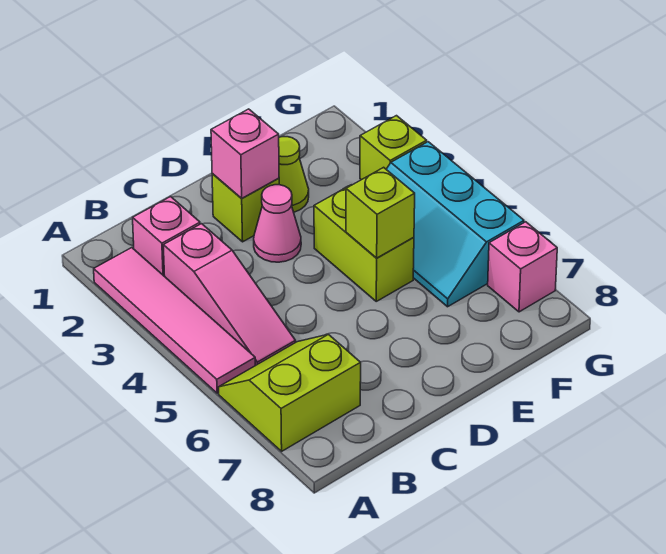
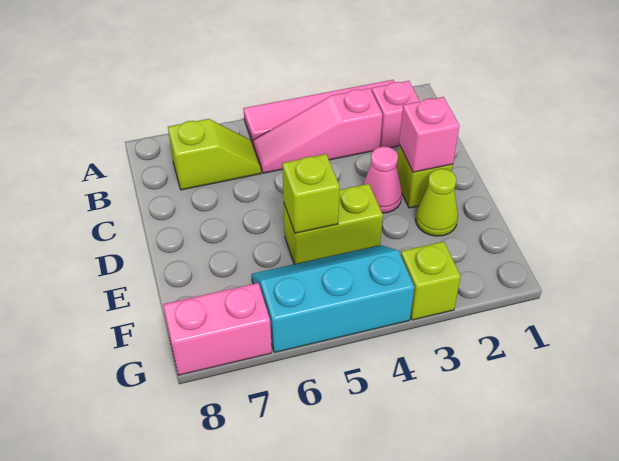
lime 2x2 slope [218,334,361,451] -> lime 1x2 slope [168,119,261,190]
pink 1x1 brick [488,222,557,312] -> pink 1x2 brick [163,283,272,375]

